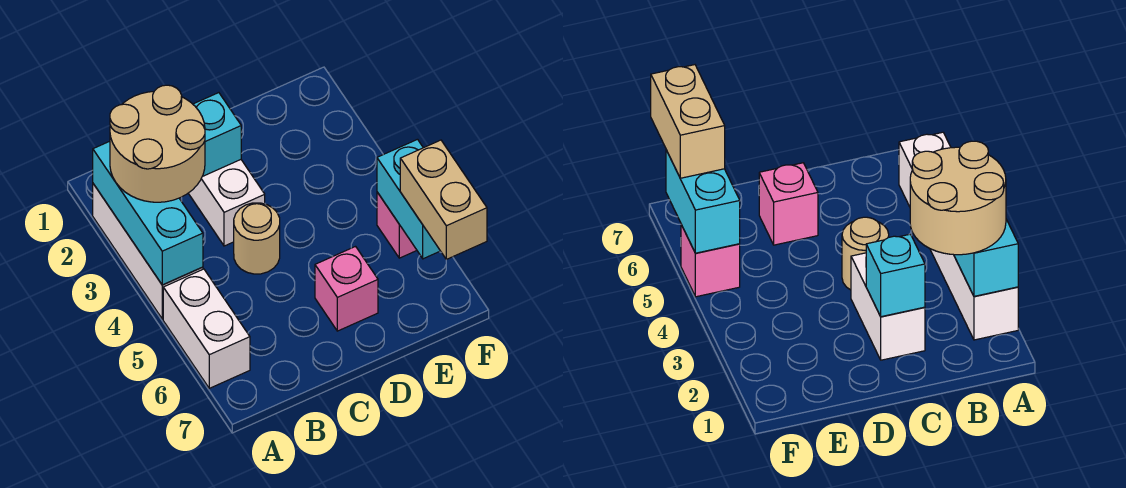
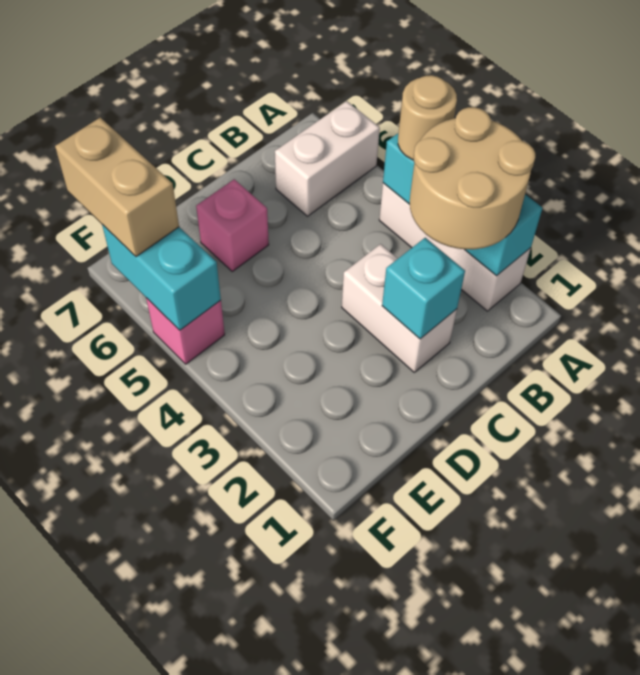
white 1x2 brick [163,269,250,388] -> white 1x2 brick turned to [275,101,380,216]
tan 1x1 round brick [234,203,280,274] -> tan 1x1 round brick moved to [398,75,457,160]

